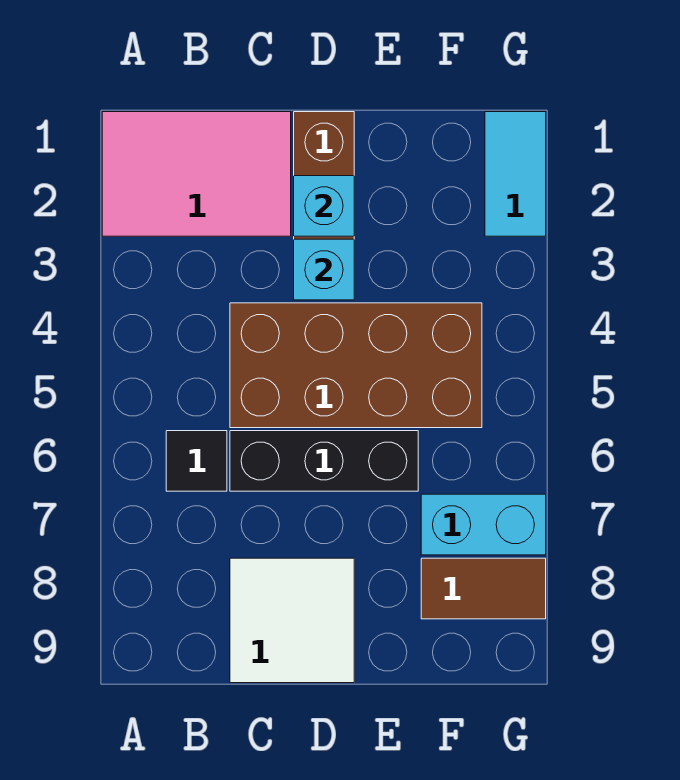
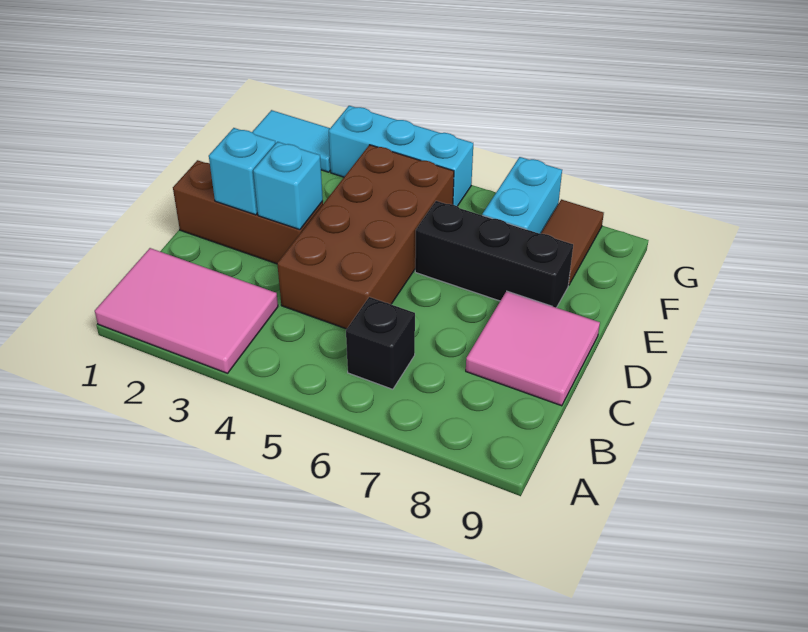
pink 2x3 tile [102,112,291,236] -> pink 2x3 tile turned to [95,248,278,373]
black 1x1 tile [166,431,227,491] -> black 1x1 brick [346,297,415,389]
black 1x3 brick [230,431,418,491] -> black 1x3 brick turned to [415,201,573,308]
white 2x2 tile [230,558,354,683] -> pink 2x2 tile [466,291,600,406]
none -> cyan 1x3 brick [329,106,473,206]

